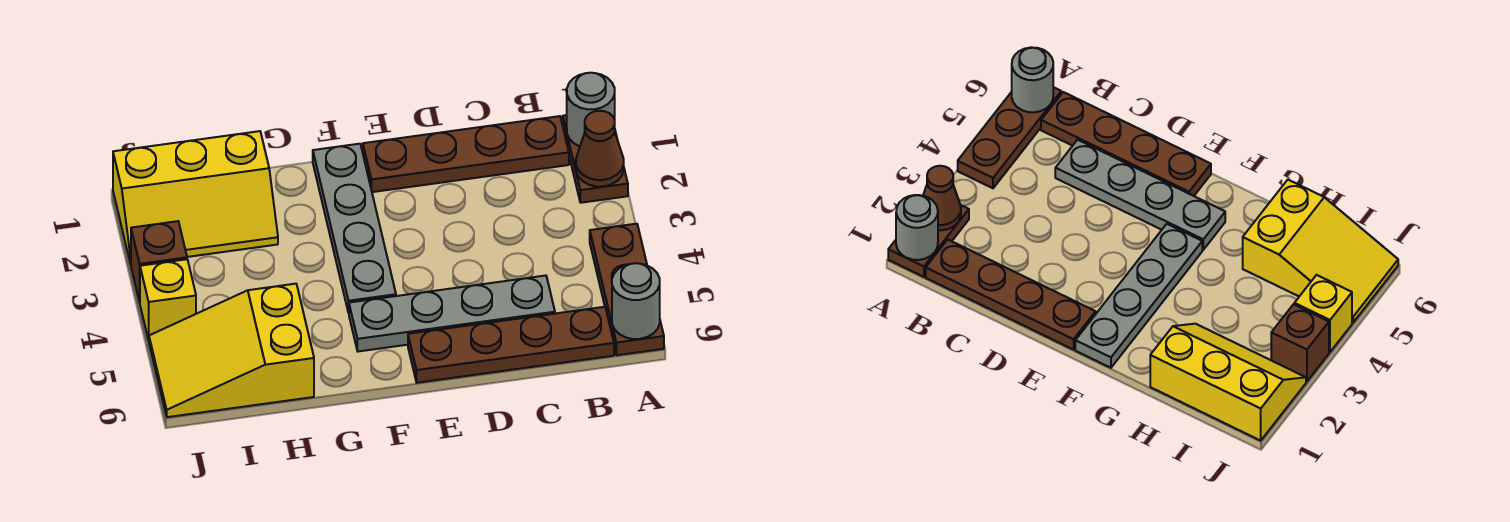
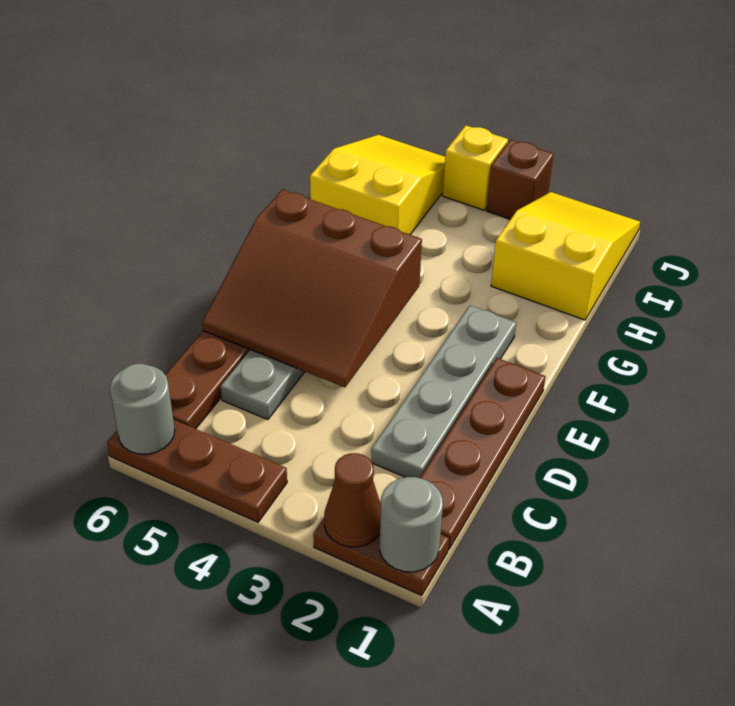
none -> brown 3x3 slope [202,190,422,387]
grey 1x4 plate [313,144,396,313] -> grey 1x4 plate turned to [371,305,516,478]
yellow 2x3 slope [113,131,278,264] -> yellow 2x3 slope turned to [491,192,640,320]

